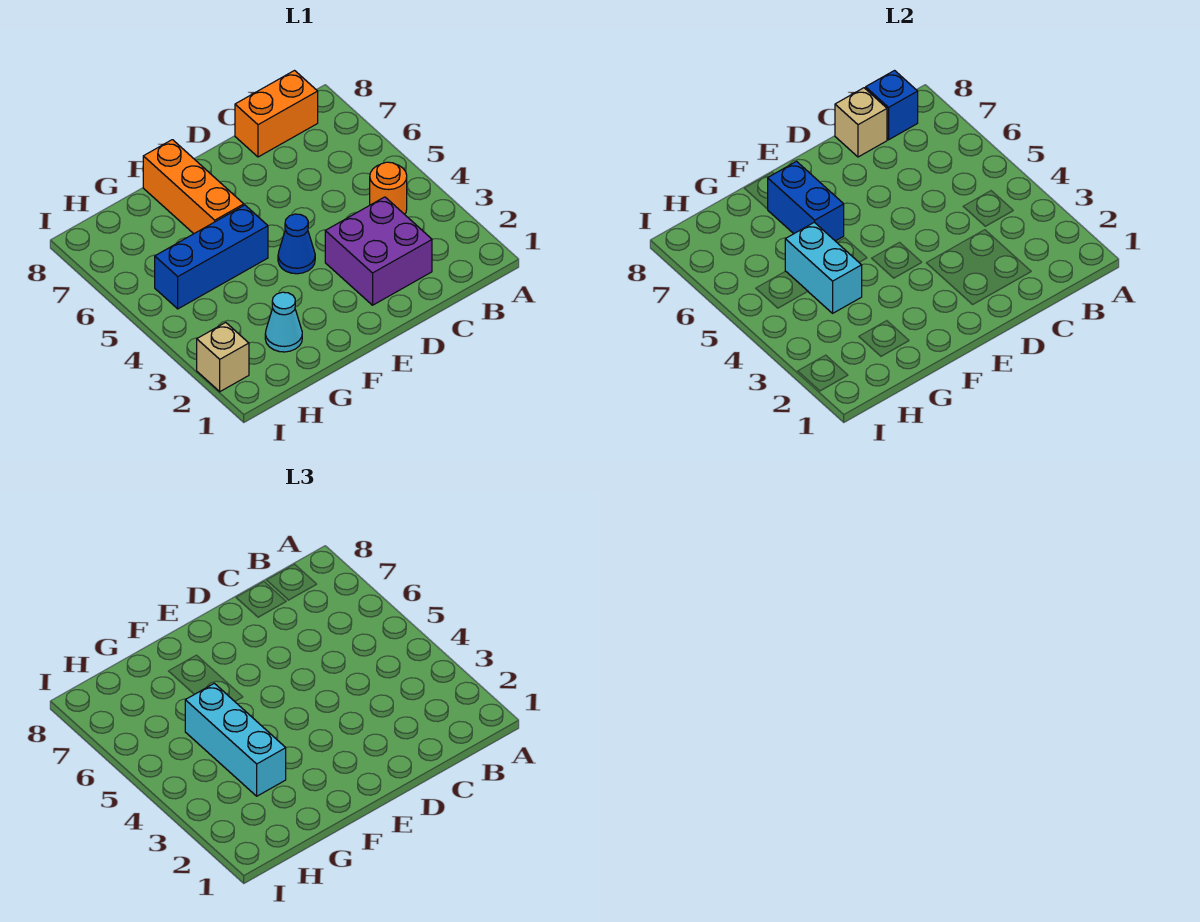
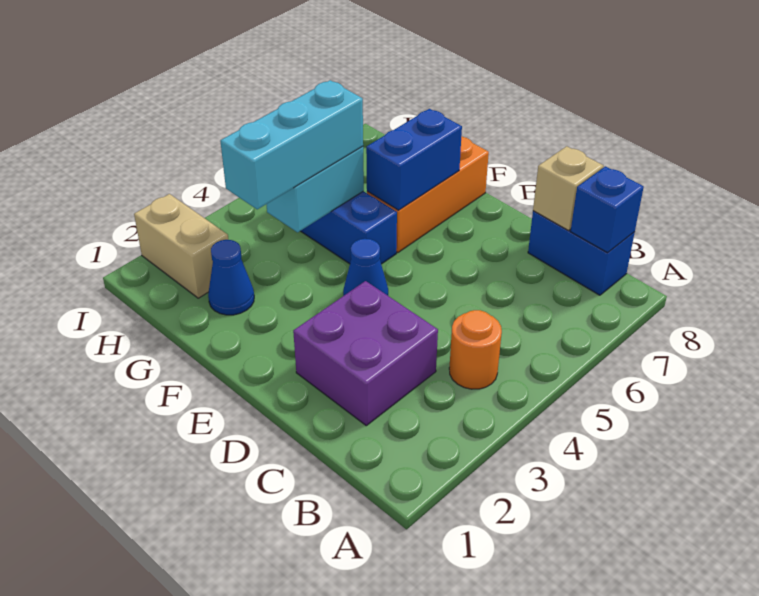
orange 1x2 brick [235,71,318,157] -> blue 1x2 brick [528,211,635,295]
cyan 1x1 cone [265,292,302,352] -> blue 1x1 cone [208,240,254,315]
tan 1x1 brick [197,322,249,392] -> tan 1x2 brick [134,194,228,298]

